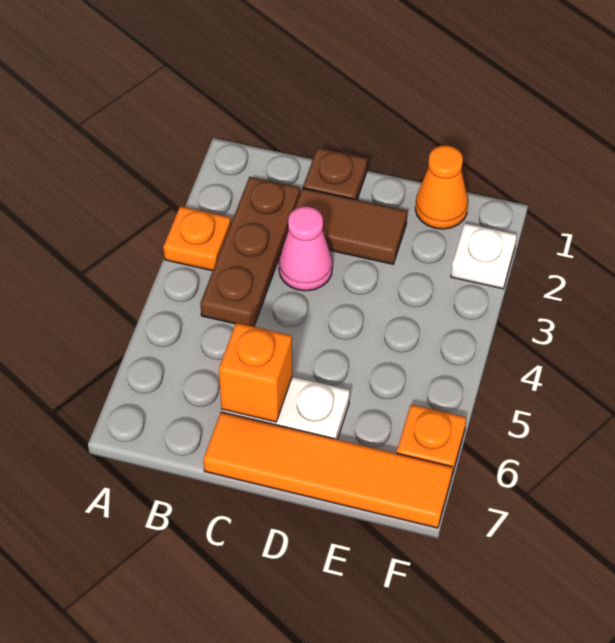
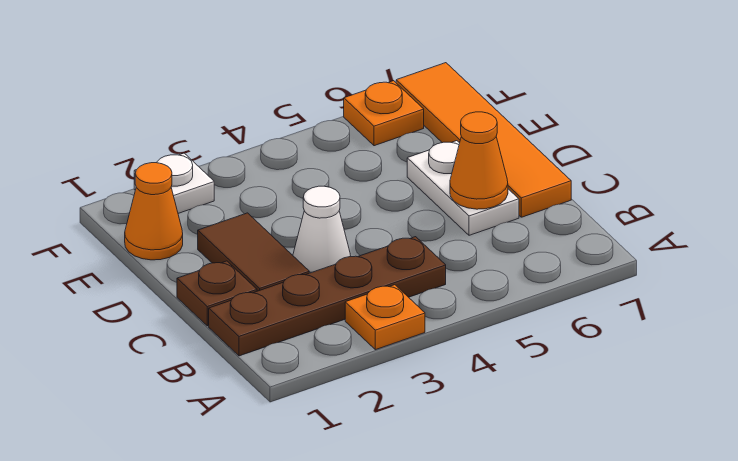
brown 1x3 plate [200,177,300,327] -> brown 1x4 plate [209,237,446,356]
pink 1x1 cone [279,206,333,291] -> white 1x1 cone [293,186,351,273]
orange 1x1 brick [219,323,292,422] -> orange 1x1 cone [450,112,508,209]

